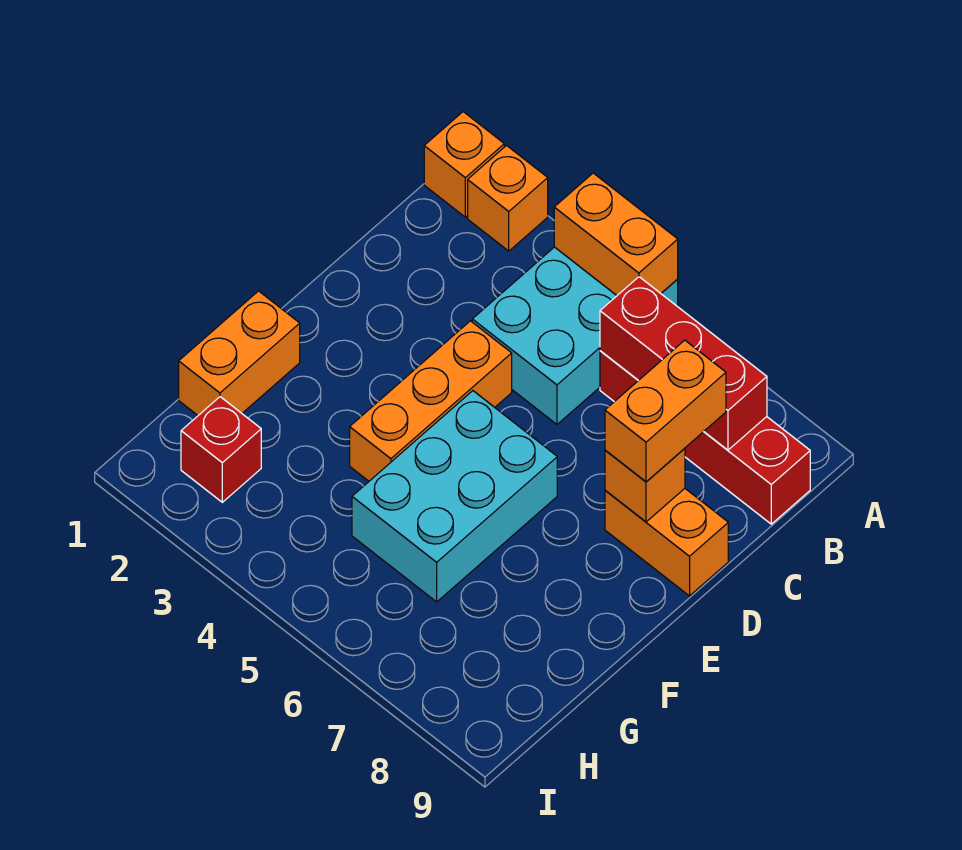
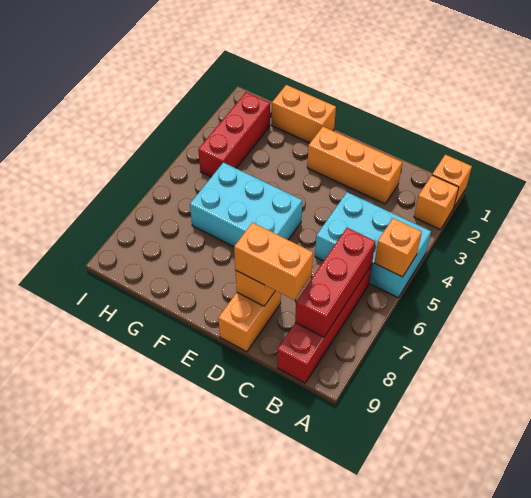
orange 1x2 brick [554,173,678,295] -> orange 1x1 brick [374,218,422,277]
orange 1x3 brick [350,321,512,481] -> orange 1x3 brick moved to [307,127,402,204]
red 1x1 brick [181,397,261,502] -> red 1x3 brick [198,92,270,177]

